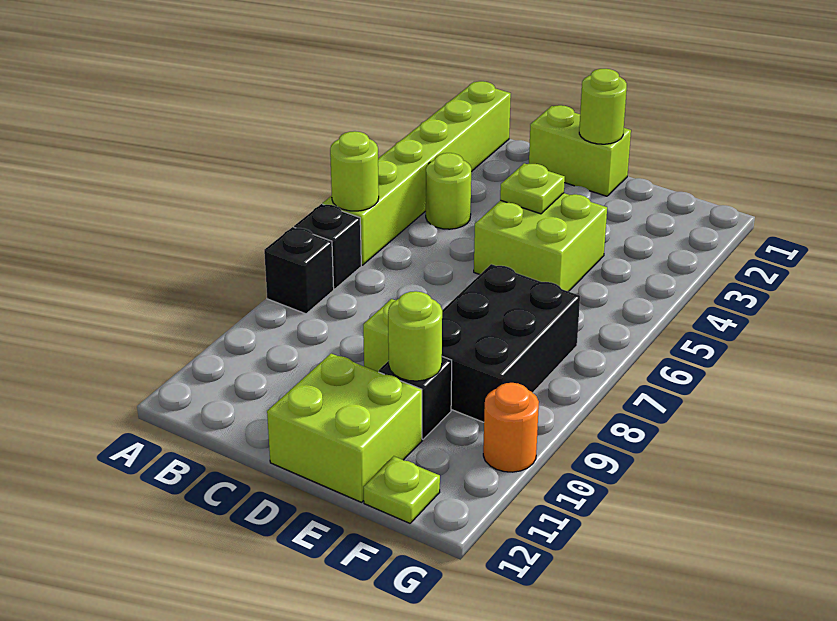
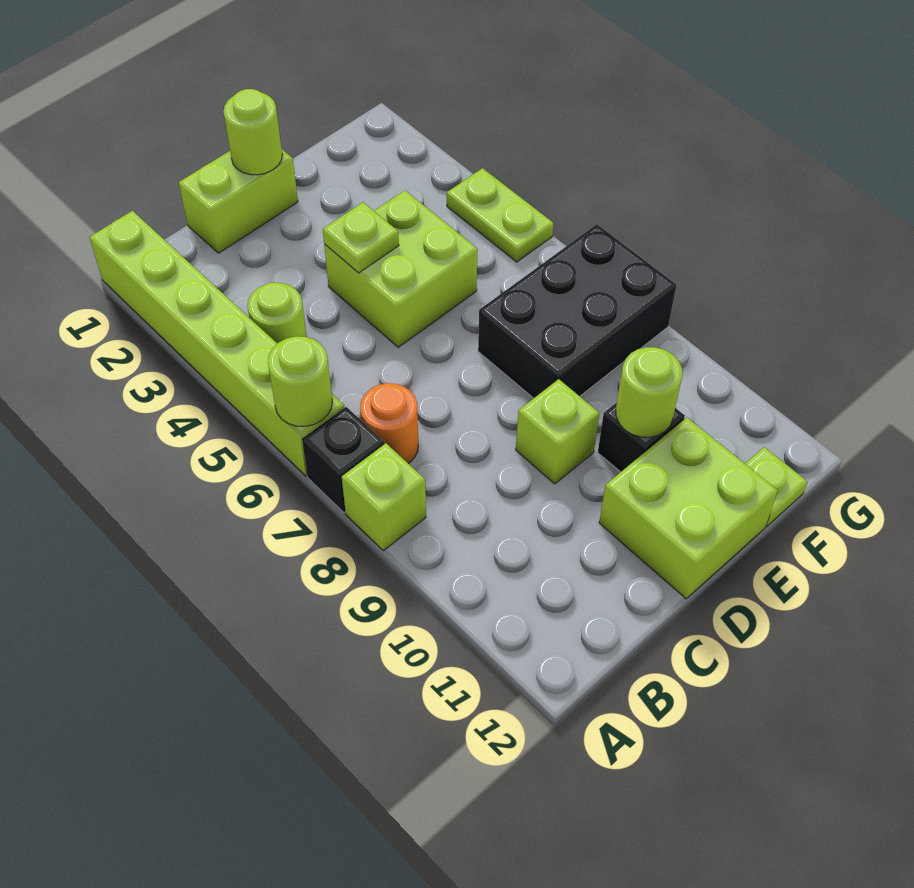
black 1x1 brick [264,227,334,314] -> lime 1x1 brick [342,443,426,551]
black 2x3 brick [442,264,580,422] -> black 2x3 brick turned to [478,224,676,398]
none -> lime 1x2 plate [447,168,553,262]
orange 1x1 round brick [483,383,539,472] -> orange 1x1 round brick moved to [360,383,418,464]

